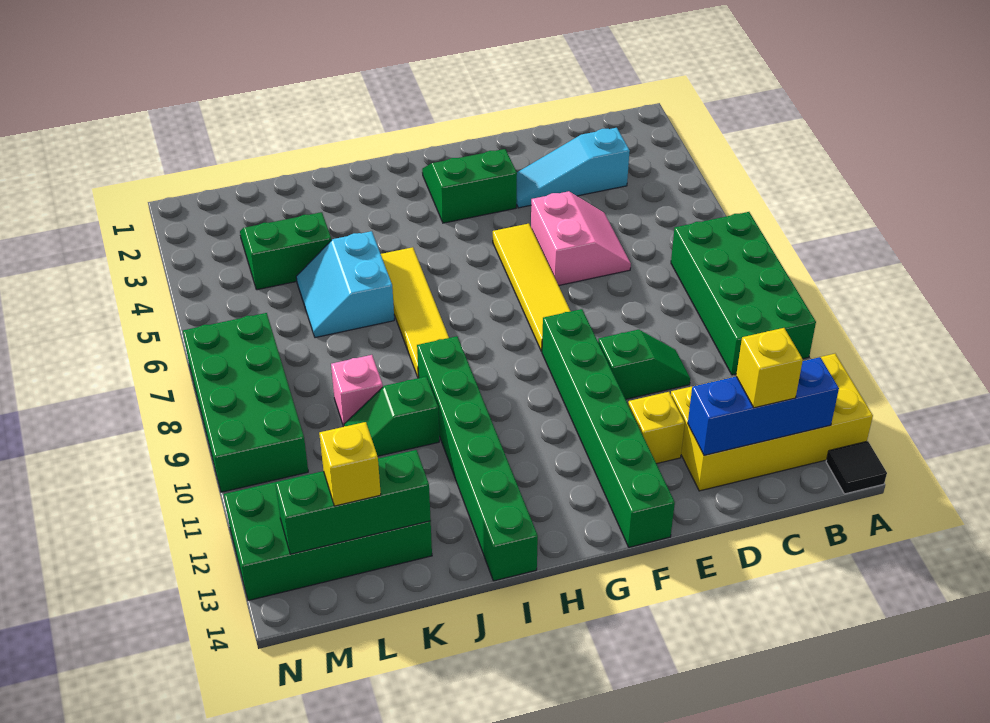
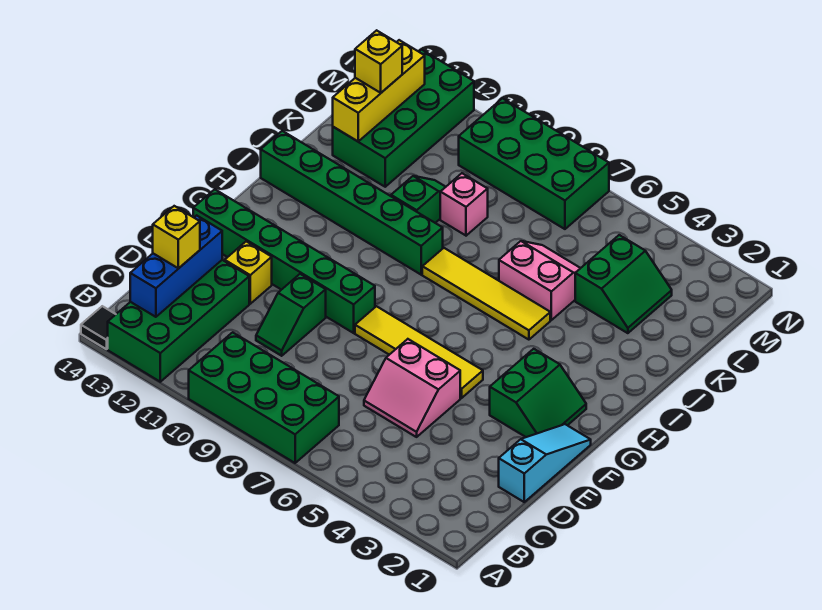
yellow 2x4 brick [671,354,873,491] -> green 2x4 brick [108,260,249,382]
cyan 1x3 slope [516,128,630,208] -> cyan 1x3 slope moved to [499,424,591,502]
cyan 2x2 slope [296,231,394,338] -> pink 2x2 slope [499,241,580,320]
green 1x3 brick [275,450,431,554] -> yellow 1x3 brick [333,40,425,141]

